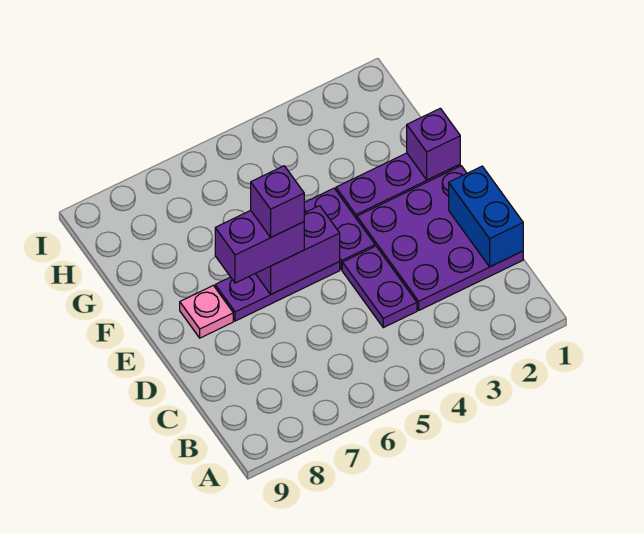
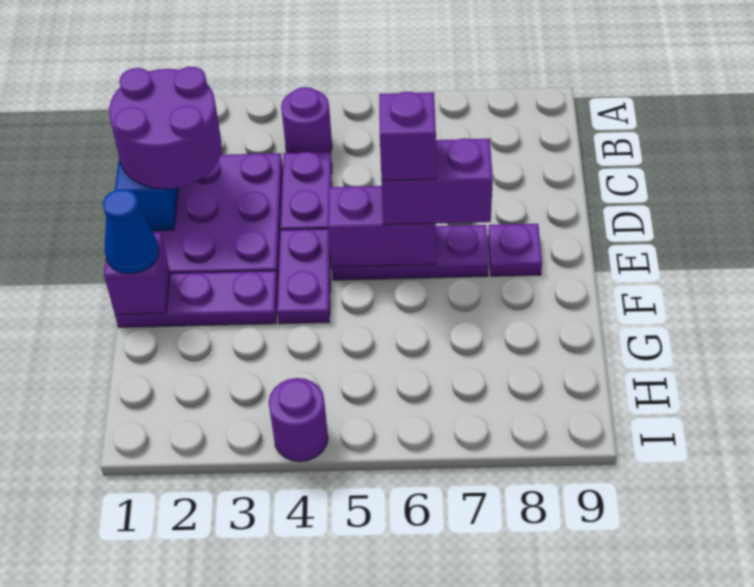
none -> purple 1x1 round brick [281,87,332,153]
none -> purple 2x2 round brick [109,67,222,189]
pink 1x1 plate [180,285,233,338] -> purple 1x1 plate [488,224,542,276]
none -> blue 1x1 cone [103,189,159,274]
none -> purple 1x1 round brick [269,378,328,462]

